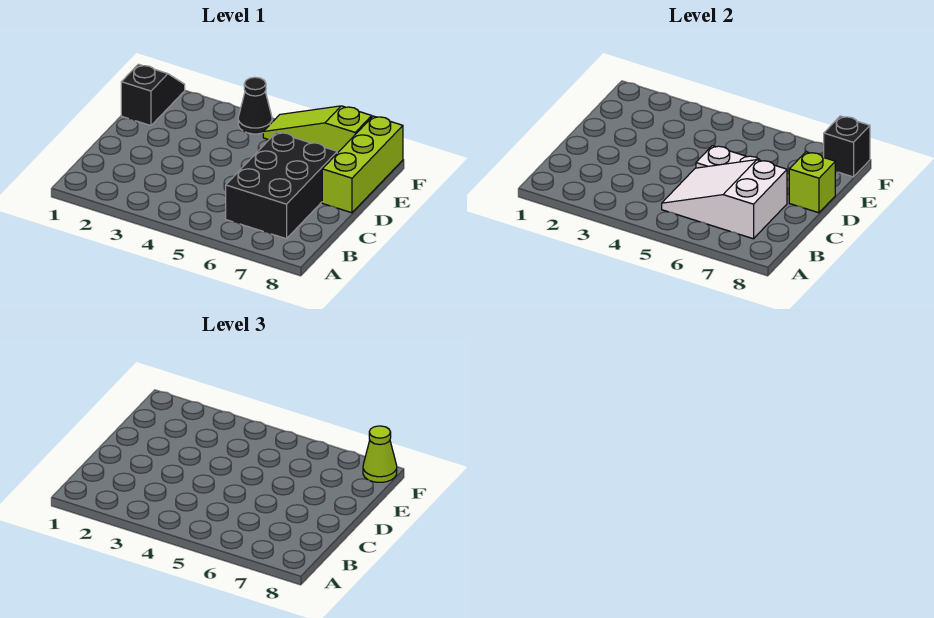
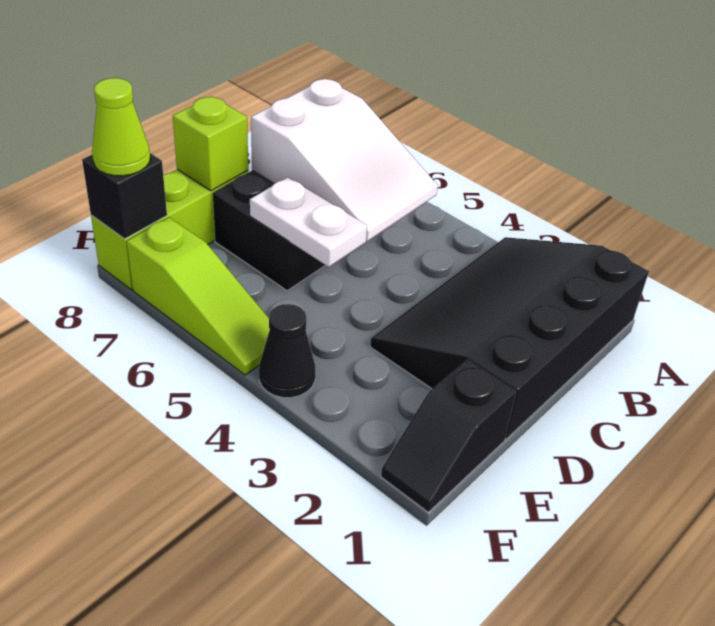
none -> black 3x4 slope [370,237,649,439]

